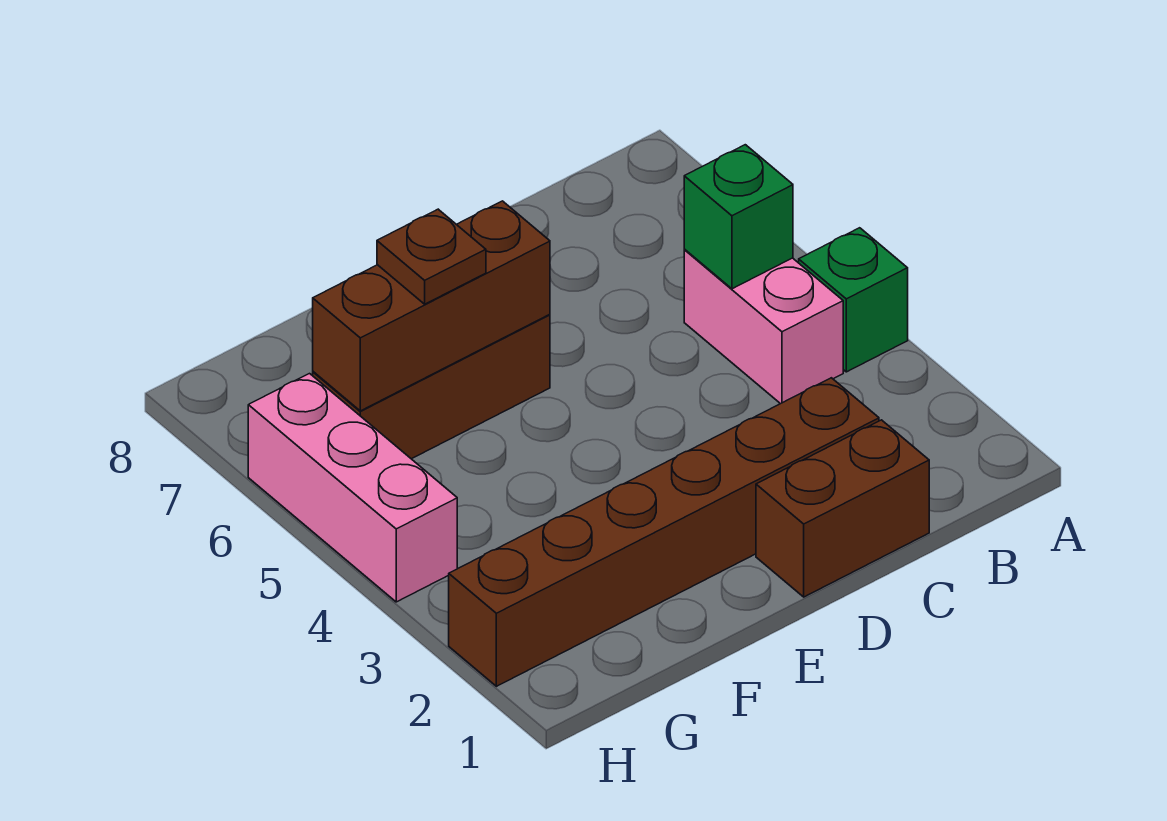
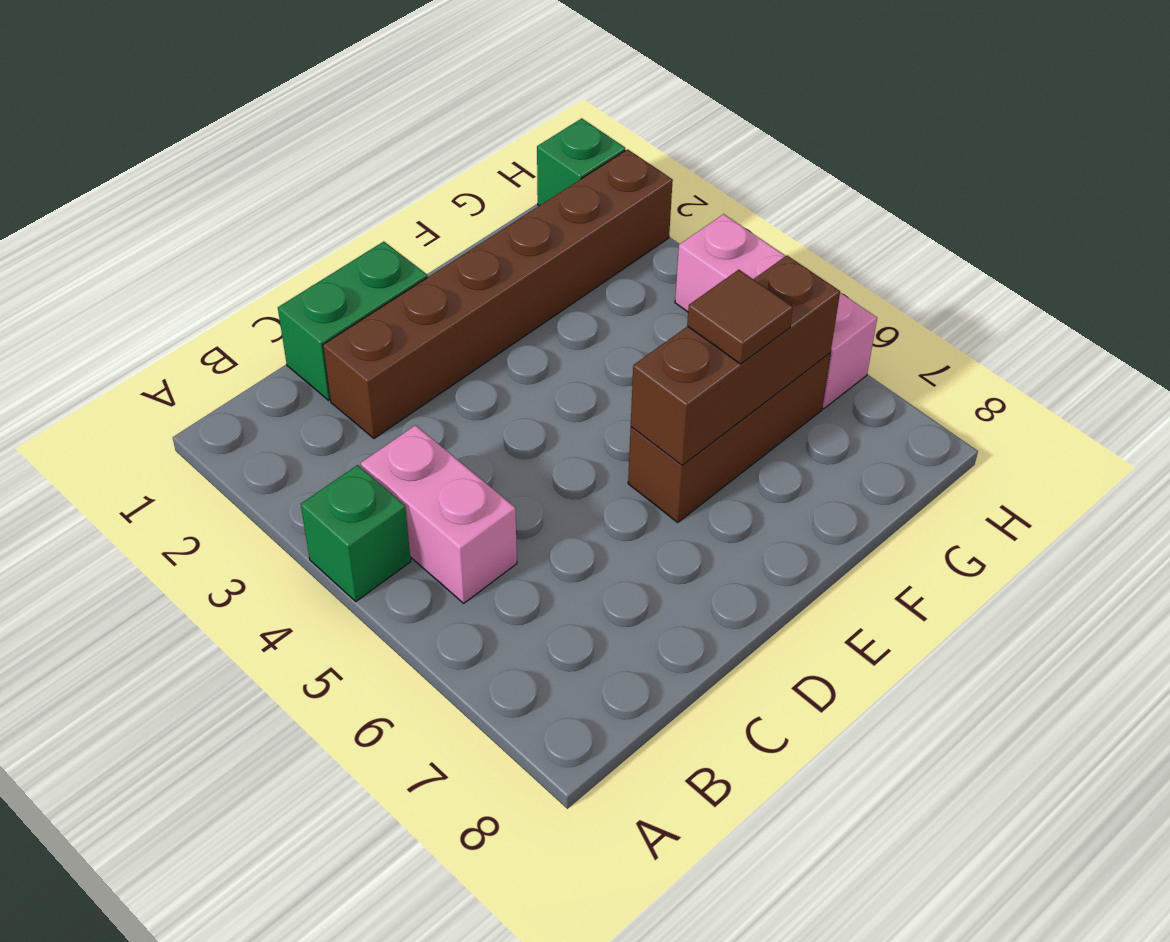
green 1x1 brick [684,145,793,289] -> green 1x1 brick moved to [537,118,625,206]
brown 1x2 brick [756,420,929,597] -> green 1x2 brick [278,242,427,400]
brown 1x1 plate [377,209,486,304] -> brown 1x1 tile [687,270,793,364]

